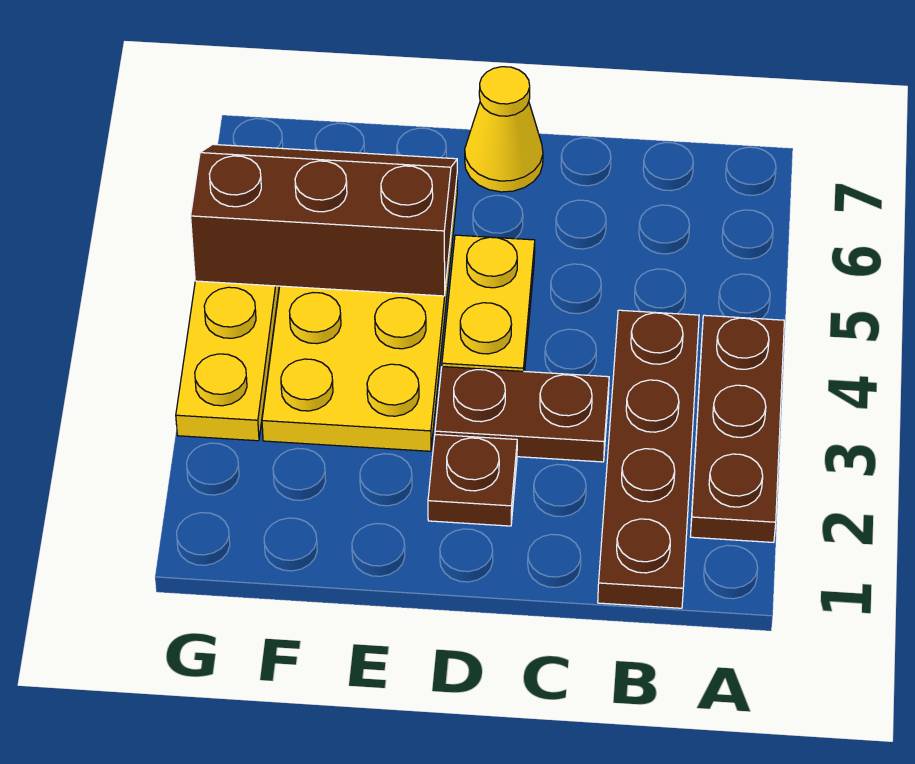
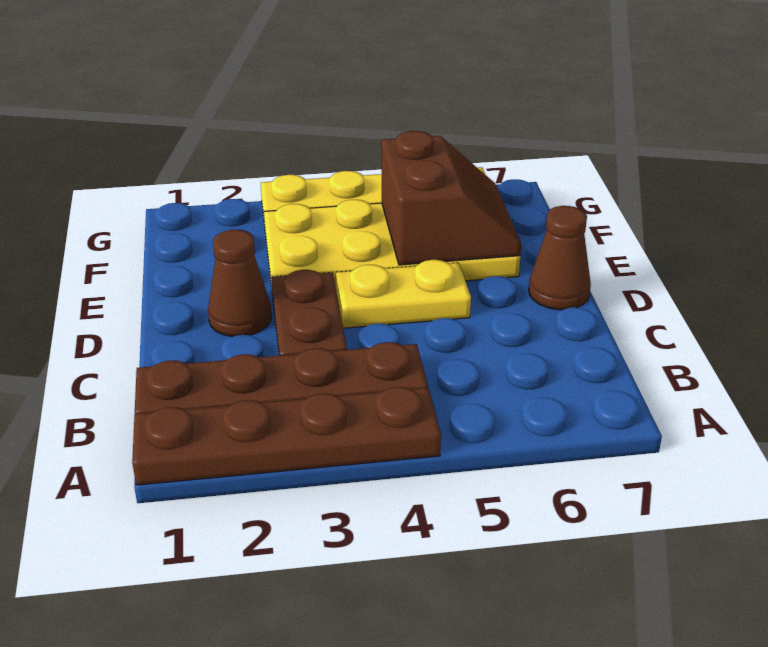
brown 1x3 plate [690,315,784,542] -> brown 1x4 plate [132,387,441,485]
brown 1x1 plate [428,435,517,526] -> brown 1x1 cone [208,230,272,337]
yellow 1x1 cone [465,67,543,192] -> brown 1x1 cone [529,206,591,310]
brown 2x3 slope [191,144,457,296] -> brown 2x2 slope [382,131,521,265]

